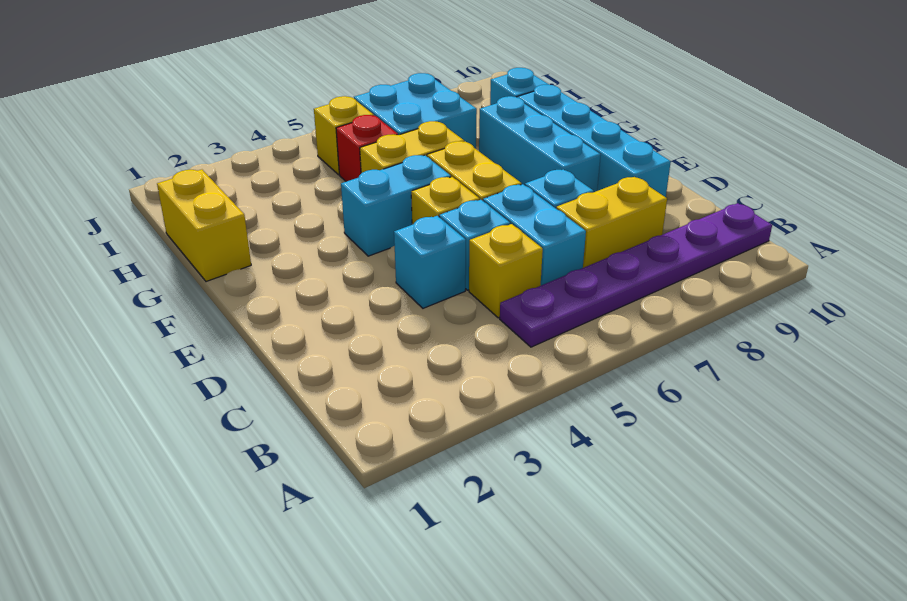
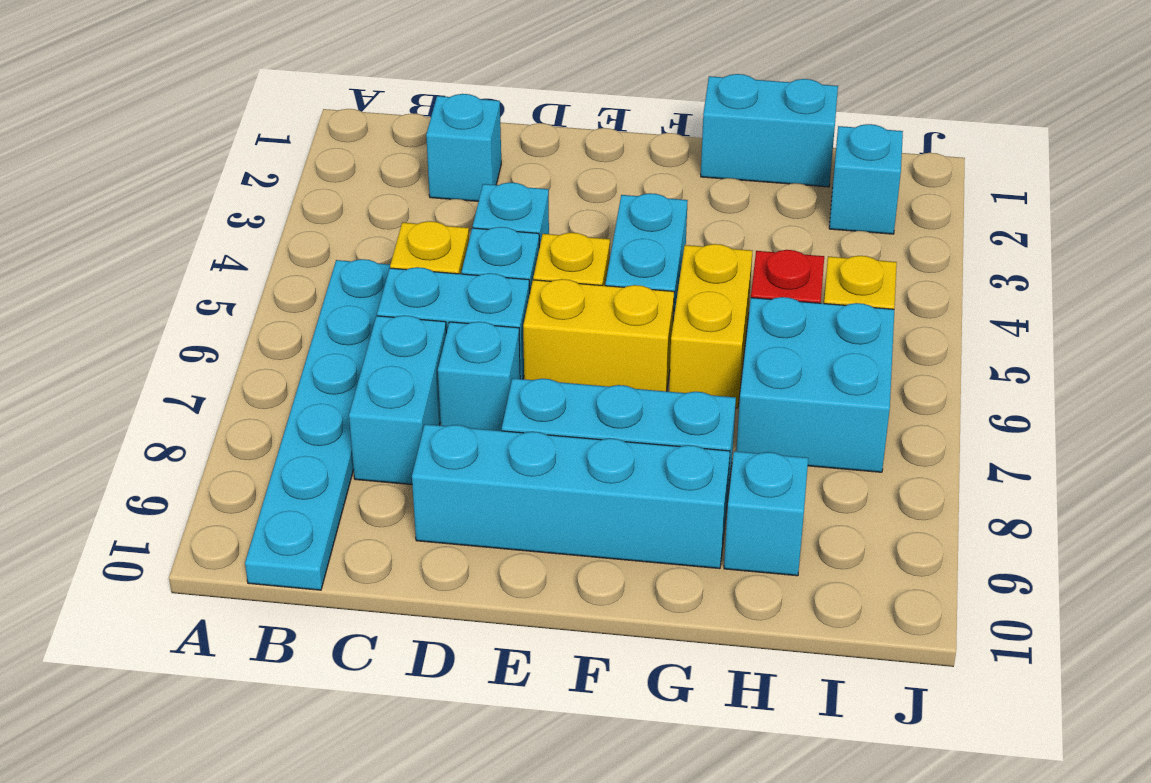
purple 1x6 plate [500,203,772,347] -> cyan 1x6 plate [245,259,390,590]
none -> cyan 1x1 brick [426,94,501,201]
yellow 1x2 brick [556,177,667,268] -> cyan 1x2 brick [349,315,446,485]
yellow 1x2 brick [157,170,251,282] -> cyan 1x2 brick [701,74,838,187]
none -> cyan 1x1 brick [829,124,903,234]

